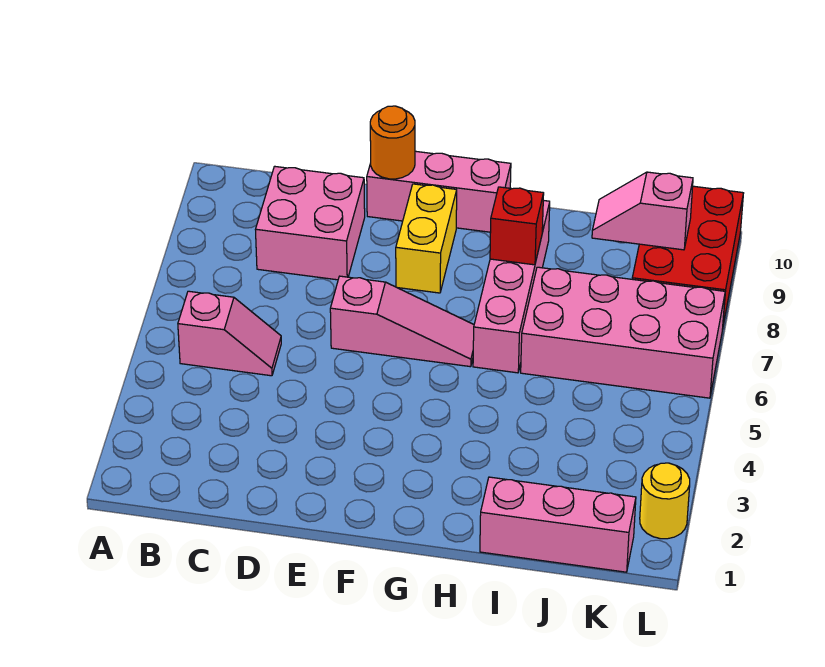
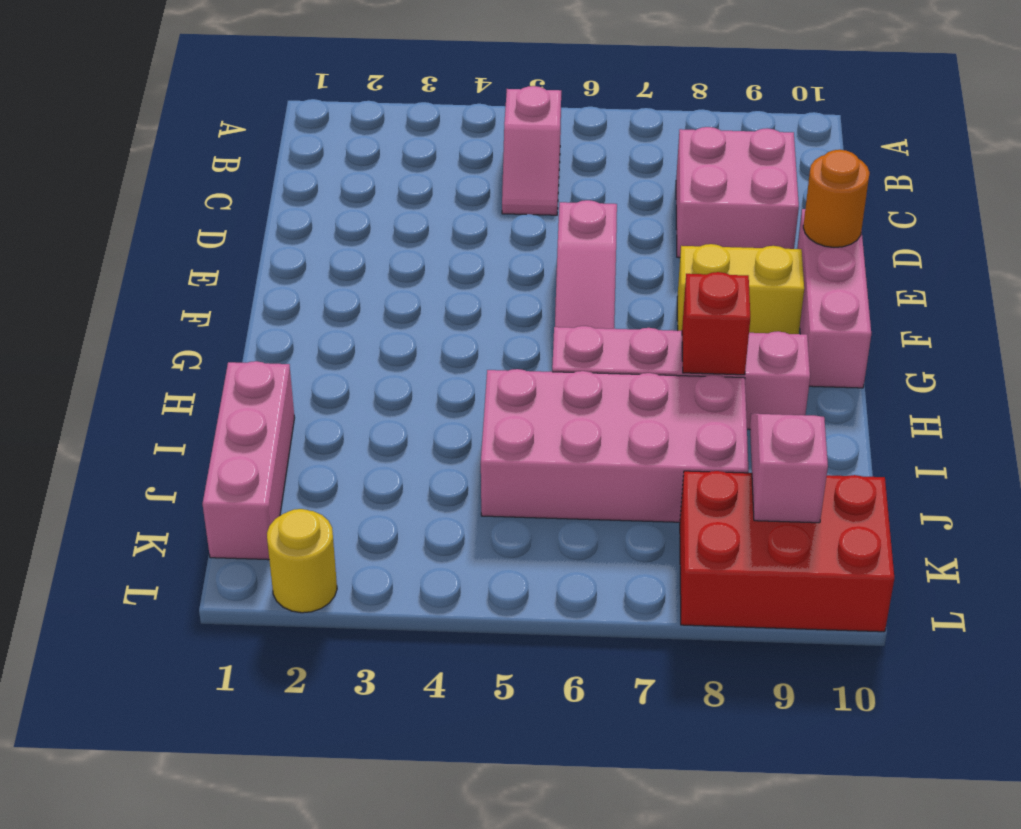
pink 2x4 brick [521,267,725,398] -> pink 2x4 brick turned to [481,369,748,522]

